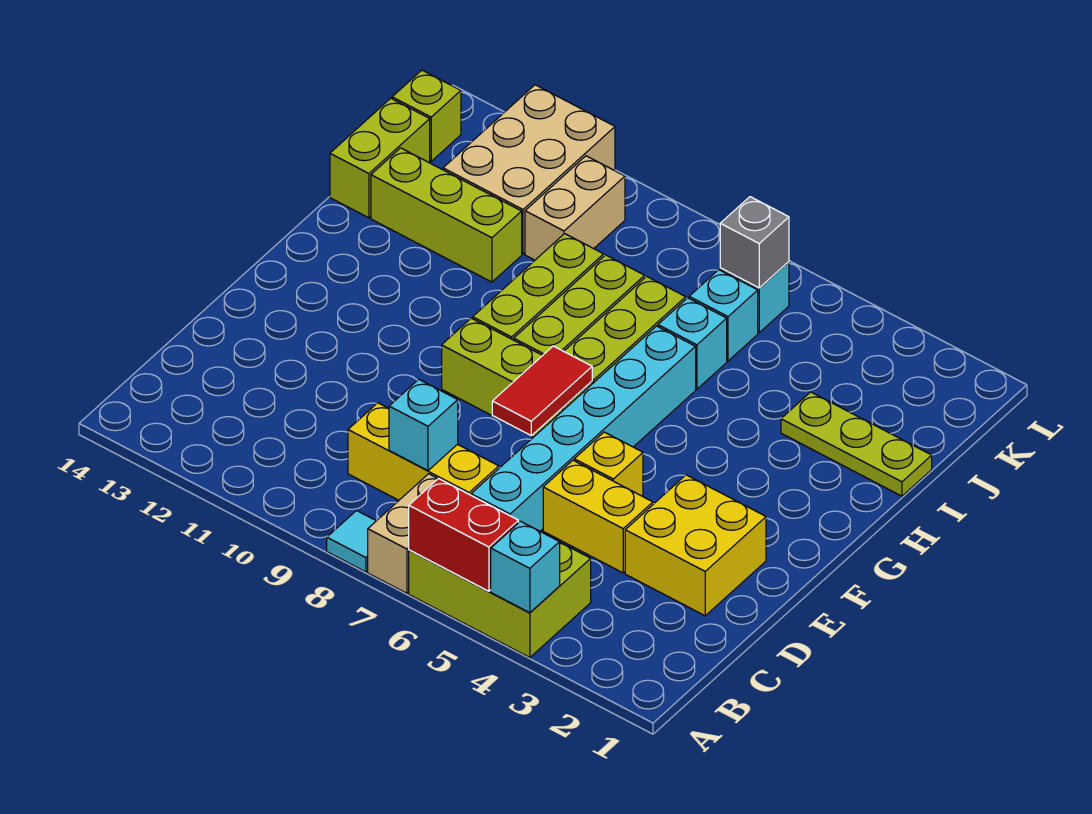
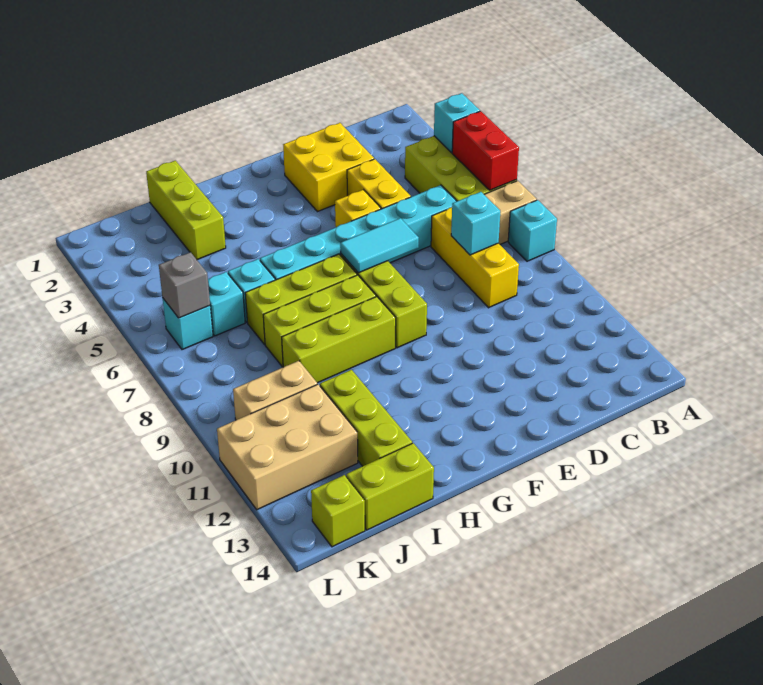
cyan 1x1 tile [327,511,376,572] -> cyan 1x1 brick [508,200,557,261]
red 1x2 tile [492,346,592,436] -> cyan 1x2 tile [340,218,419,273]
lime 1x3 plate [781,392,932,496] -> lime 1x3 brick [146,161,226,260]

